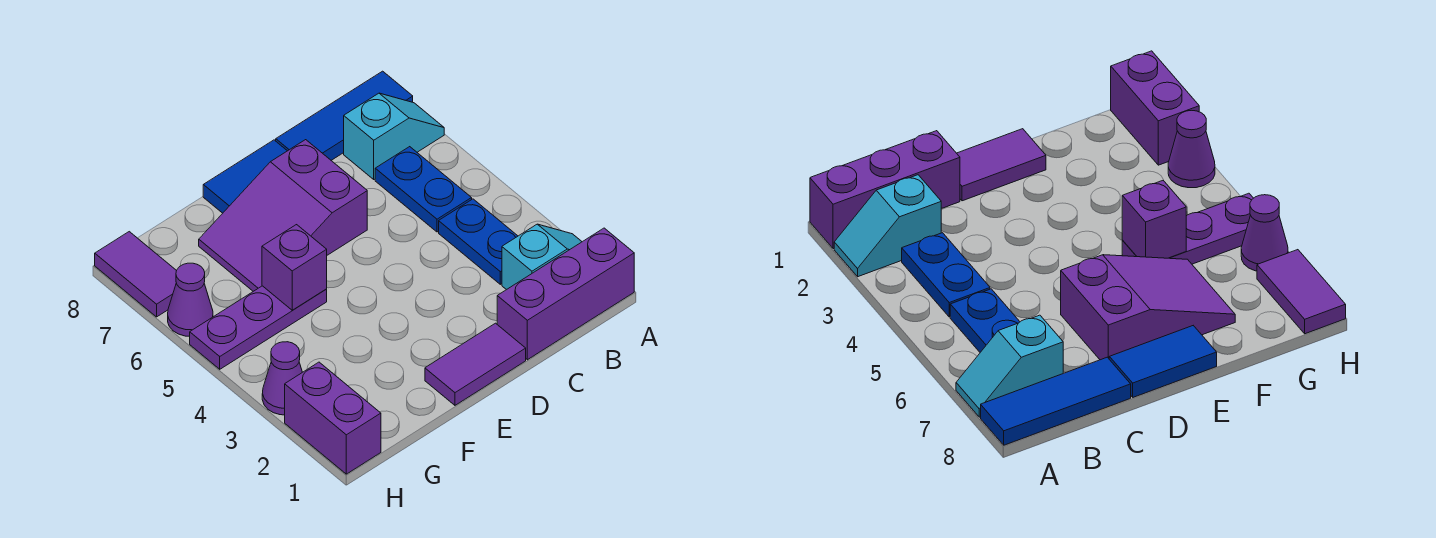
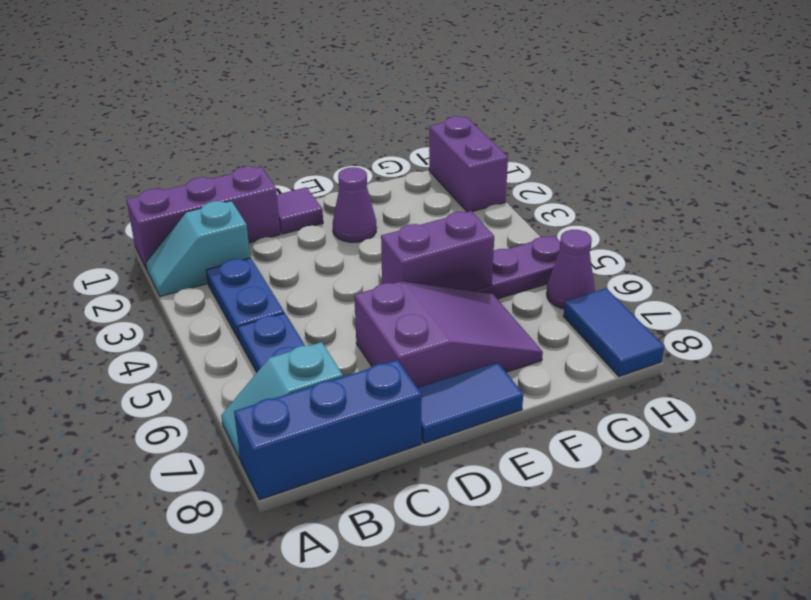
blue 1x3 tile [276,71,413,160] -> blue 1x3 brick [234,360,422,500]
purple 1x2 tile [425,323,526,405] -> purple 1x1 tile [277,187,323,234]
purple 1x1 brick [262,225,327,310] -> purple 1x2 brick [381,211,494,291]
purple 1x1 cone [262,342,302,415] -> purple 1x1 cone moved to [333,167,377,242]
purple 1x2 tile [95,232,176,317] -> blue 1x2 tile [563,288,664,376]

